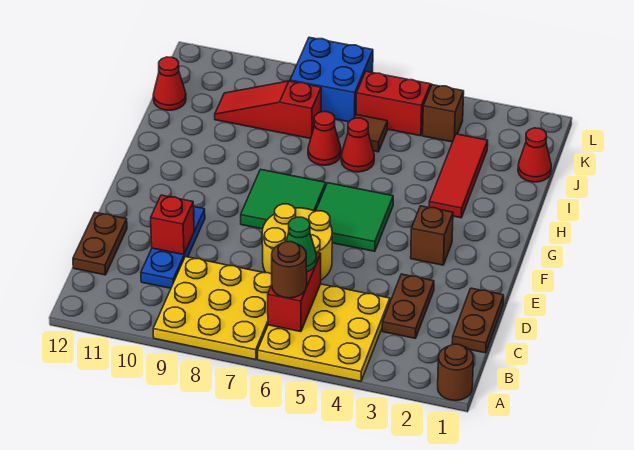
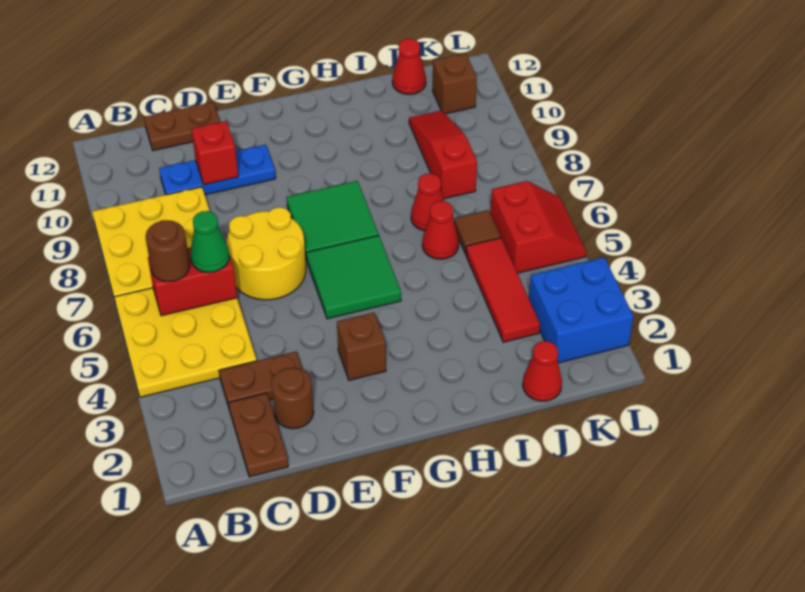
brown 1x1 round brick [438,344,474,401] -> brown 1x1 round brick moved to [271,367,314,429]
brown 1x2 plate [452,288,504,353] -> brown 1x2 plate turned to [229,393,288,477]
red 1x3 tile [429,134,488,218] -> red 1x3 tile turned to [466,238,540,342]
brown 1x1 brick [423,85,464,142] -> brown 1x1 brick moved to [433,53,477,114]
blue 2x2 brick [290,37,373,122] -> blue 2x2 brick moved to [529,257,634,363]

